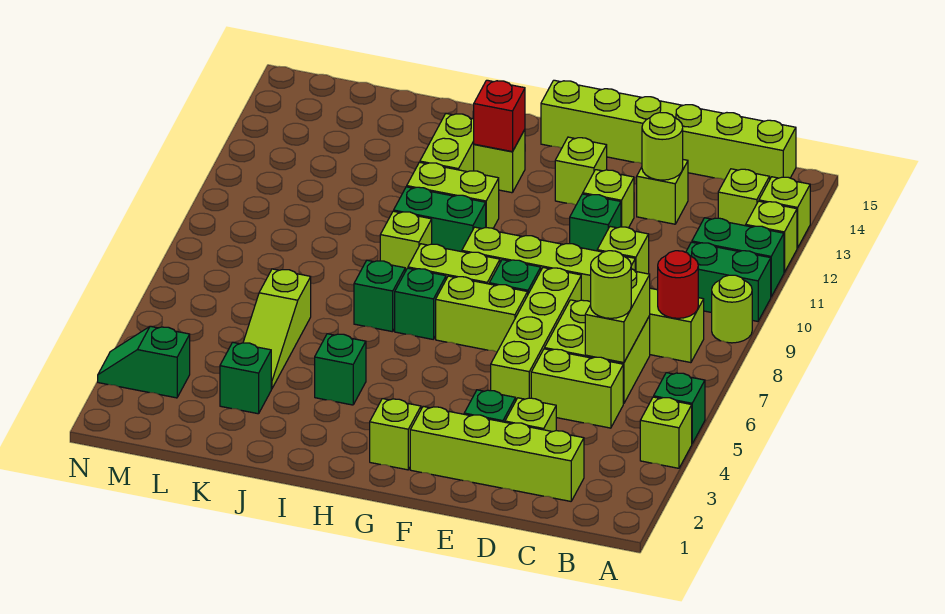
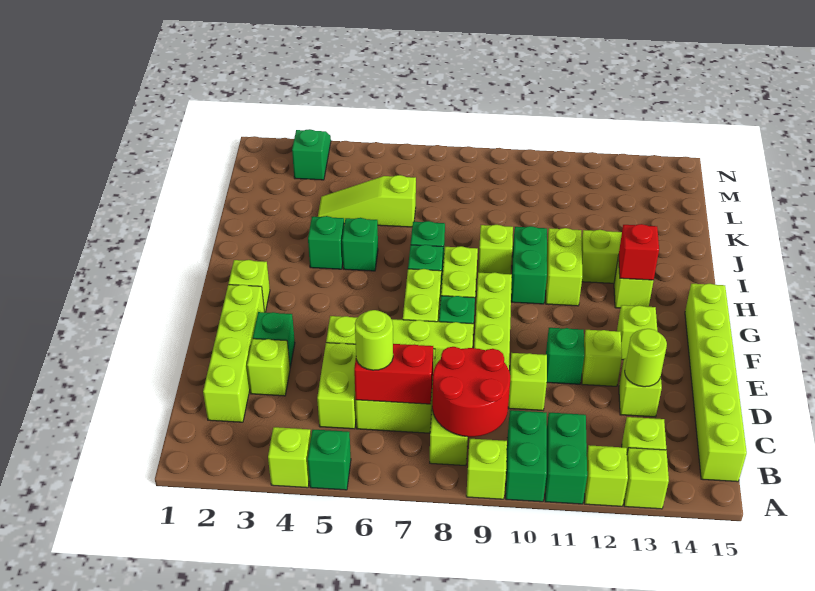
lime 1x1 round brick [712,275,752,343] -> lime 1x1 brick [466,439,507,499]
red 1x1 round brick [658,251,698,318] -> red 2x2 round brick [432,347,510,437]
lime 1x2 brick [585,269,650,363] -> red 1x2 brick [354,344,433,404]
green 1x1 brick [220,342,271,414] -> green 1x1 brick moved to [342,218,378,271]

